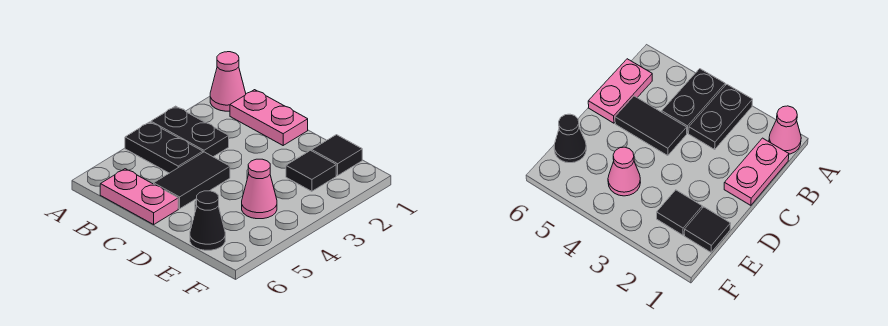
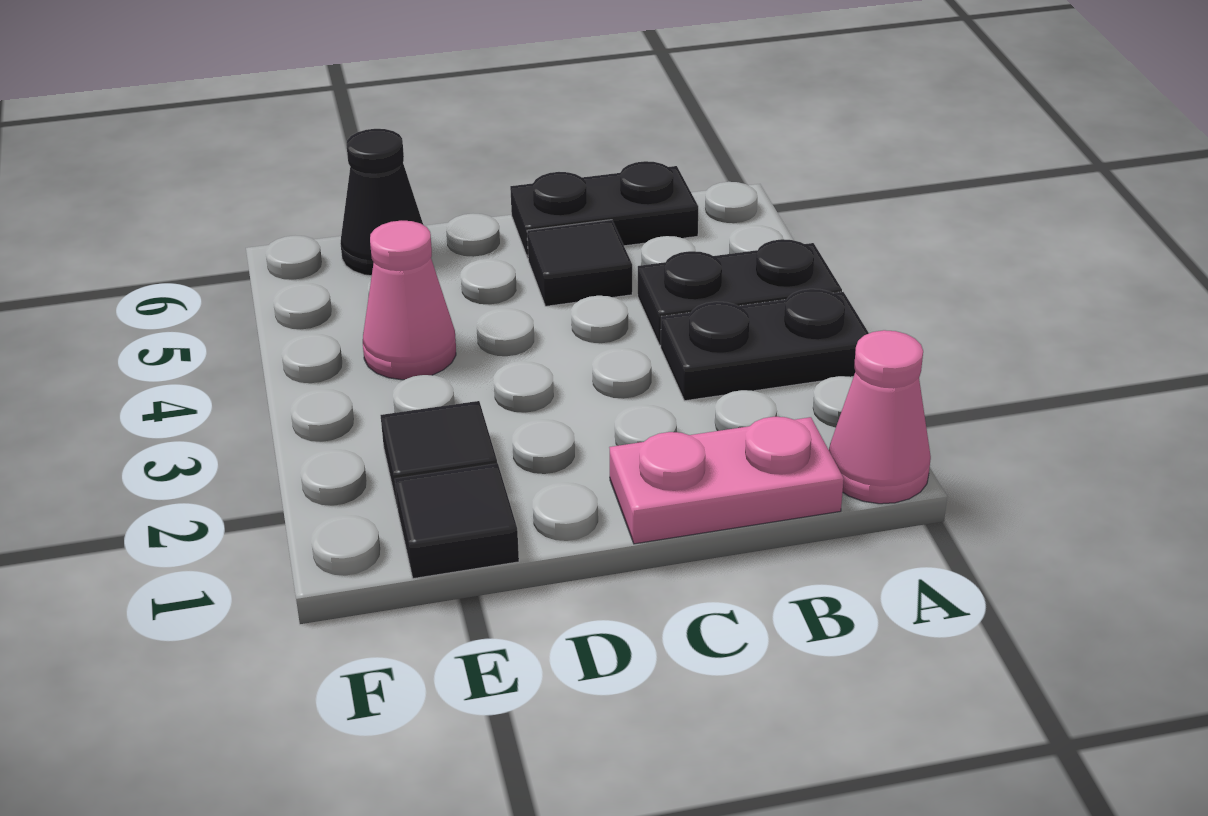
pink 1x2 plate [100,169,178,224] -> black 1x2 plate [510,161,698,258]
black 1x2 tile [154,152,230,209] -> black 1x1 tile [527,220,632,306]

